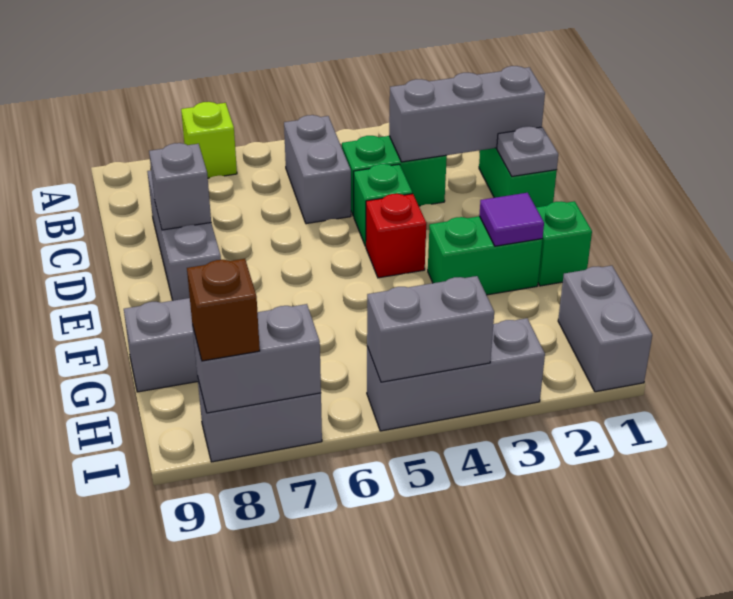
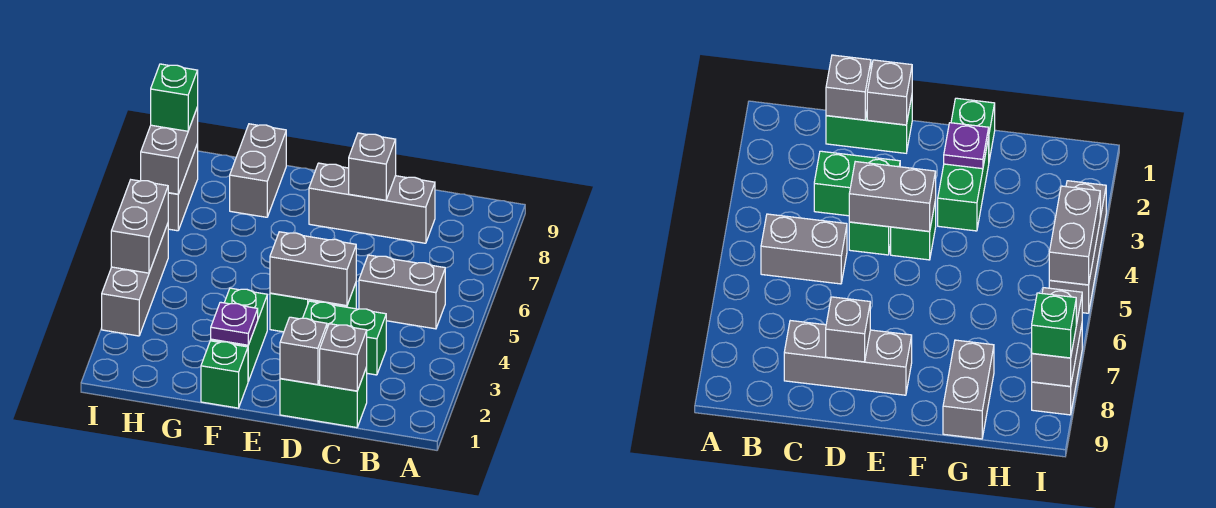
lime 1x1 brick [181,102,237,178] -> none
grey 1x3 brick [389,66,545,162] -> grey 1x1 brick [320,324,367,391]
green 1x2 brick [342,136,447,216] -> green 1x2 brick turned to [303,301,386,375]
grey 1x1 plate [497,126,558,176] -> grey 1x1 brick [280,317,327,385]
red 1x1 brick [366,194,426,278] -> green 1x1 brick [270,293,309,332]
purple 1x1 tile [479,193,544,246] -> purple 1x1 plate [211,302,258,345]
grey 1x2 brick [558,266,652,392] -> grey 1x2 brick moved to [270,232,356,306]
brown 1x1 brick [187,259,260,361] -> green 1x1 brick [151,64,198,131]

